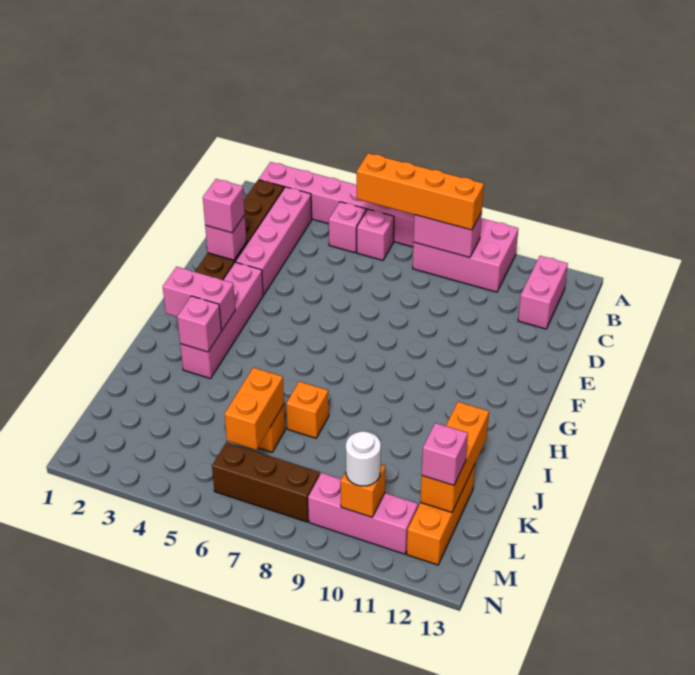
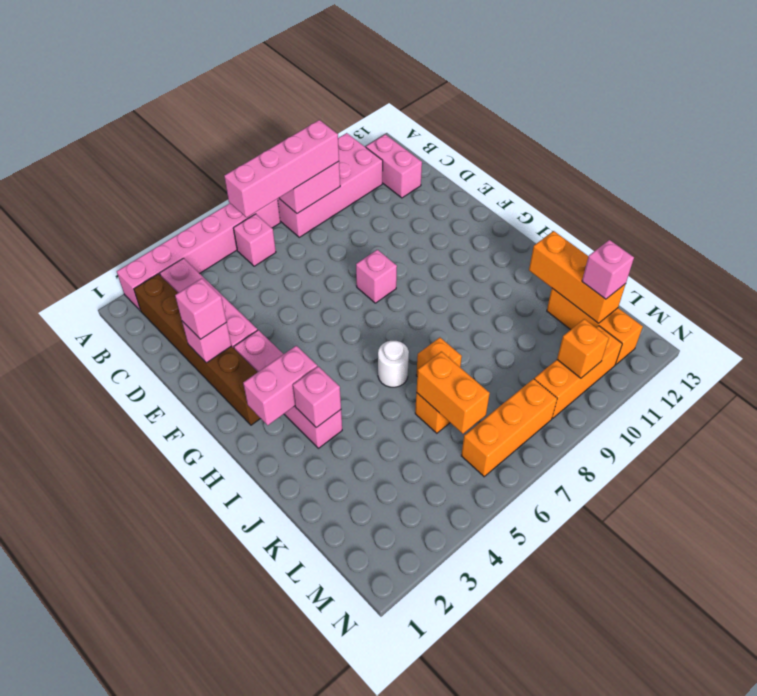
pink 2x3 brick [413,218,518,292] -> pink 2x4 brick [278,133,383,237]
pink 1x1 brick [329,202,366,253] -> pink 1x1 brick moved to [356,250,397,303]
orange 1x4 brick [357,153,484,230] -> pink 1x4 brick [224,120,339,217]
brown 1x3 brick [212,442,320,522] -> orange 1x3 brick [461,379,557,477]
pink 1x3 brick [308,473,418,554] -> orange 1x3 brick [535,326,622,418]
white 1x1 round brick [346,431,381,486] -> white 1x1 round brick moved to [378,341,409,387]

